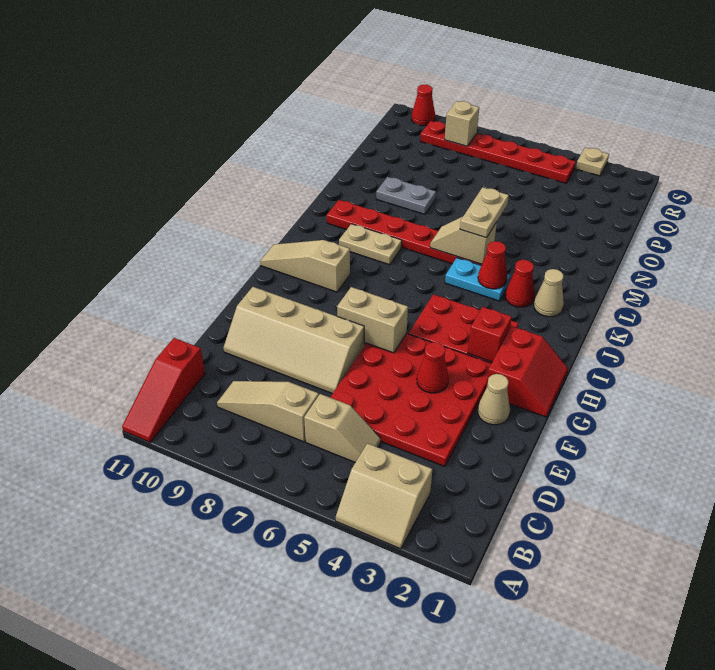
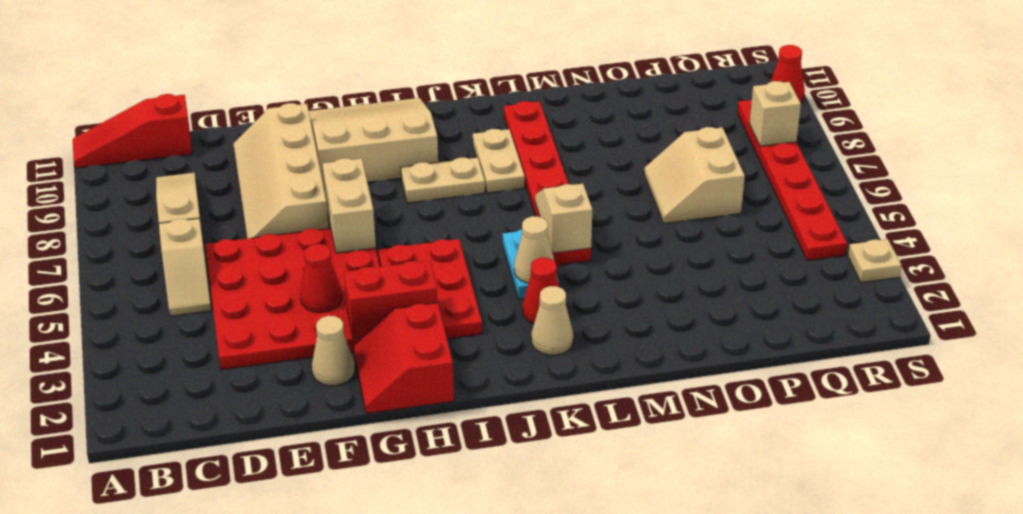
tan 2x2 slope [336,443,432,549] -> tan 2x2 slope moved to [644,127,745,223]
red 2x2 slope [486,326,568,417] -> red 2x2 slope turned to [354,303,454,414]
red 1x1 brick [468,307,512,362] -> red 1x2 brick [344,261,438,339]
tan 1x3 slope [260,240,350,292] -> tan 3x3 slope [309,98,438,188]
red 1x1 cone [478,241,507,289] -> tan 1x1 cone [514,216,554,283]
tan 1x2 plate [460,187,509,238] -> tan 1x2 plate moved to [401,158,485,203]
grey 1x2 plate [376,177,436,214] -> none

